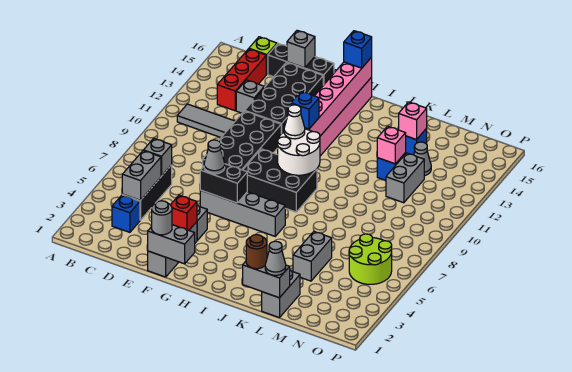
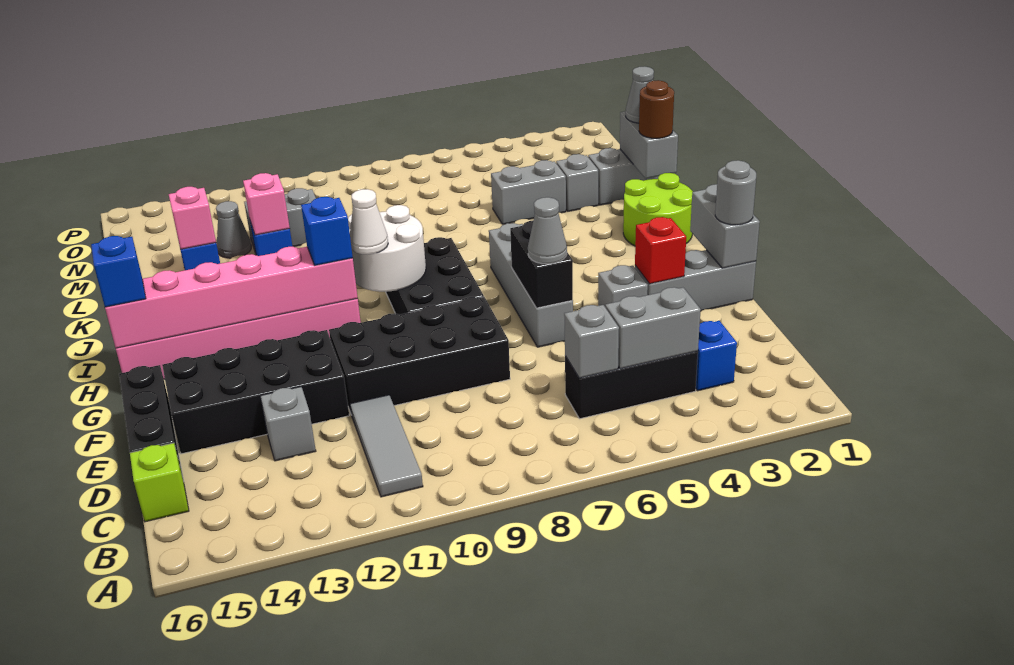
red 1x3 brick [217,49,266,111] -> none
grey 1x1 brick [287,30,315,68] -> grey 1x1 brick moved to [556,154,598,211]
lime 2x2 round brick [349,234,392,284] -> lime 2x2 round brick moved to [623,173,693,246]

